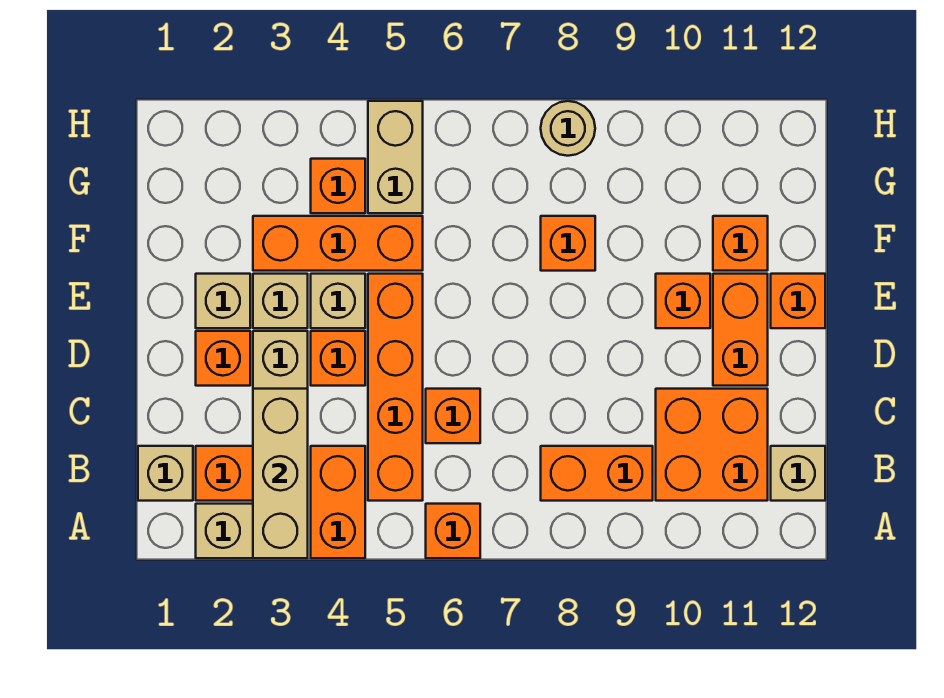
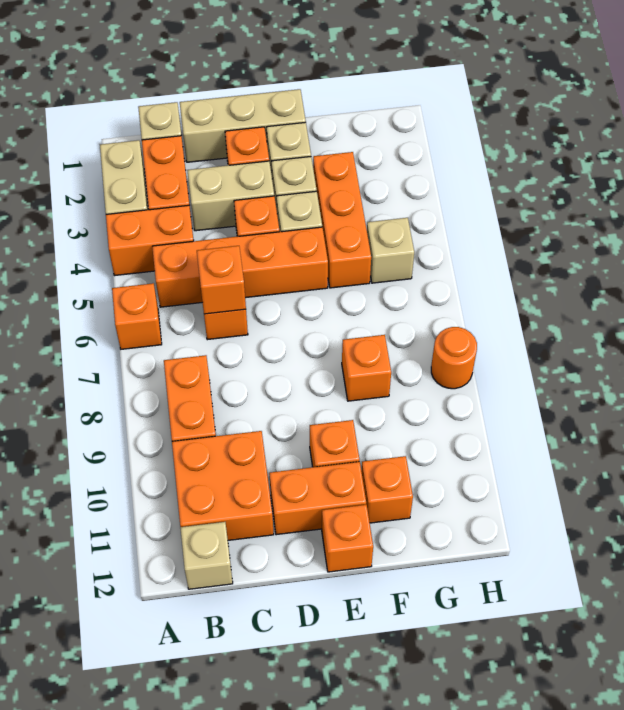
tan 1x3 brick [253,389,308,558] -> tan 1x3 brick moved to [180,89,306,162]
orange 1x1 brick [311,159,365,213] -> orange 1x1 brick moved to [197,246,246,314]
tan 1x2 brick [368,101,423,213] -> tan 1x1 brick [367,218,414,283]
tan 1x1 round brick [541,101,595,156] -> orange 1x1 round brick [431,327,477,389]

